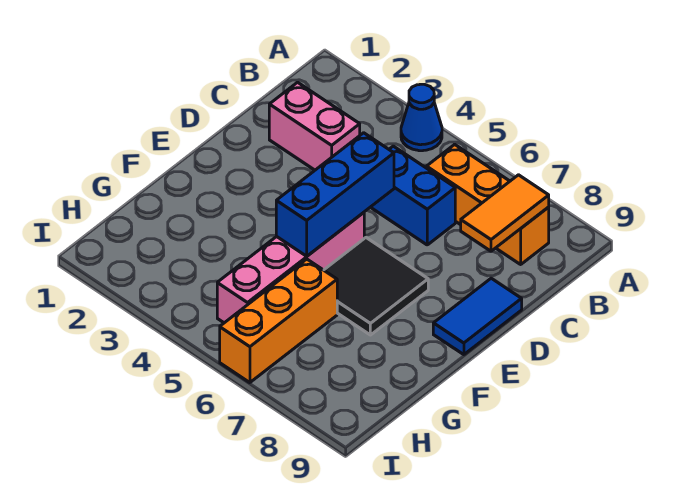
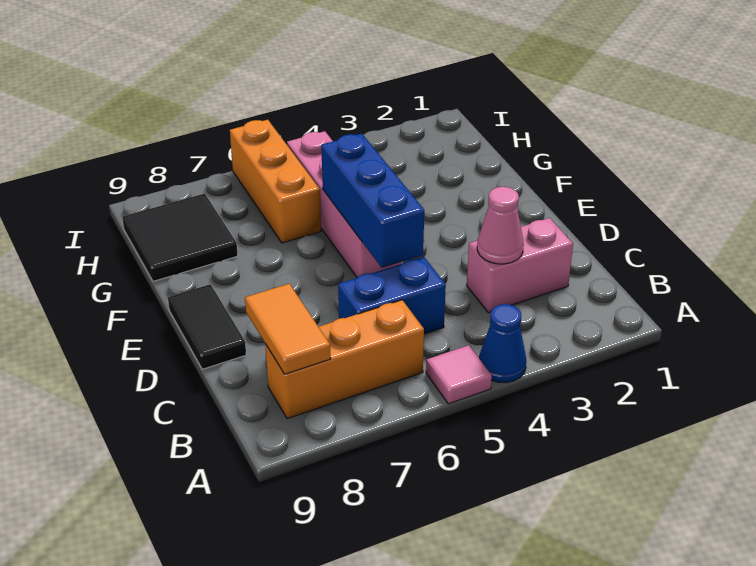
none -> pink 1x1 tile [426,345,492,404]
none -> pink 1x1 cone [477,187,524,264]
blue 1x2 tile [433,278,522,355] -> black 1x2 tile [168,284,246,369]
black 2x2 tile [324,238,428,335] -> black 2x2 tile moved to [122,193,238,281]

